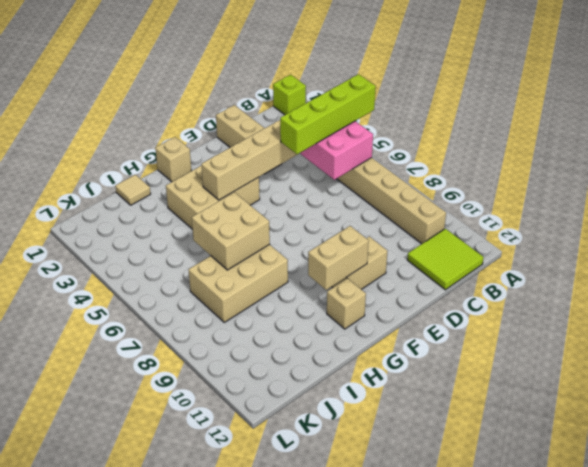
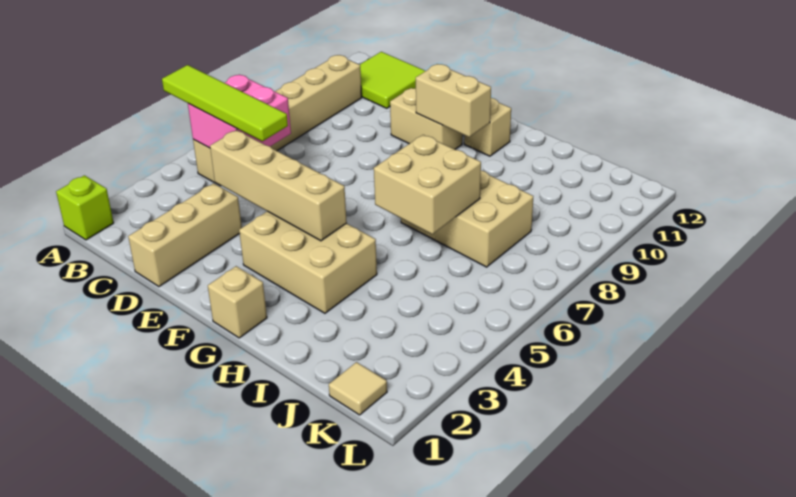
lime 1x4 brick [280,74,376,154] -> lime 1x4 tile [162,65,288,141]
tan 1x1 tile [115,175,151,205] -> tan 1x1 tile moved to [329,362,387,415]

